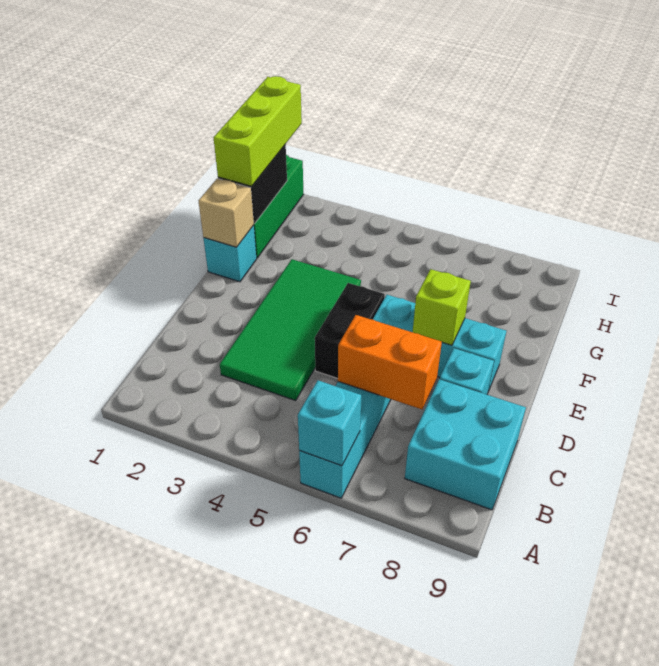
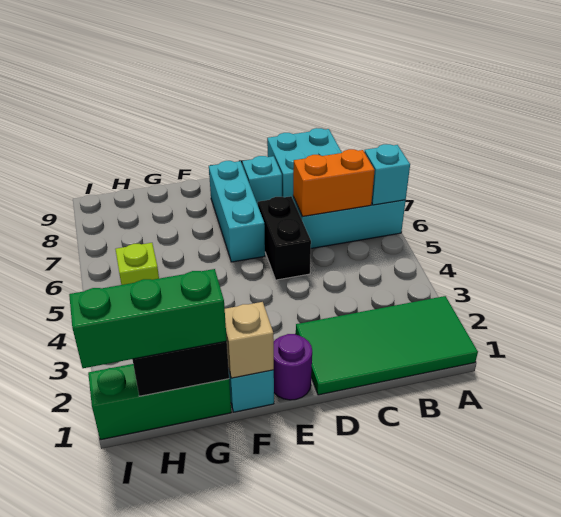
green 2x4 tile [220,259,361,401] -> green 2x4 tile moved to [296,296,478,395]
orange 1x2 brick [338,315,442,409] -> orange 1x2 brick turned to [293,149,375,216]
black 1x2 brick [315,283,385,378] -> black 1x2 brick turned to [258,196,311,280]
none -> purple 1x1 round brick [274,334,312,400]
lime 1x1 brick [413,269,471,345] -> lime 1x1 brick moved to [115,243,159,285]
lime 1x3 brick [213,76,302,186] -> green 1x3 brick [69,269,227,368]

